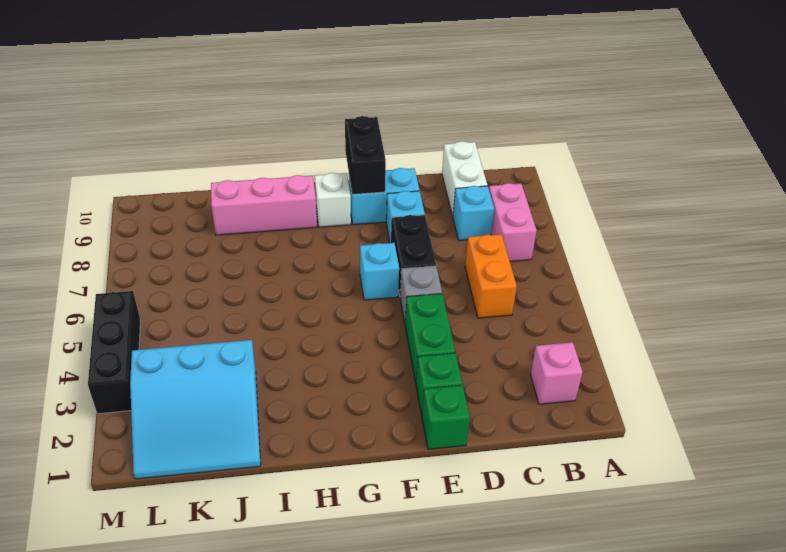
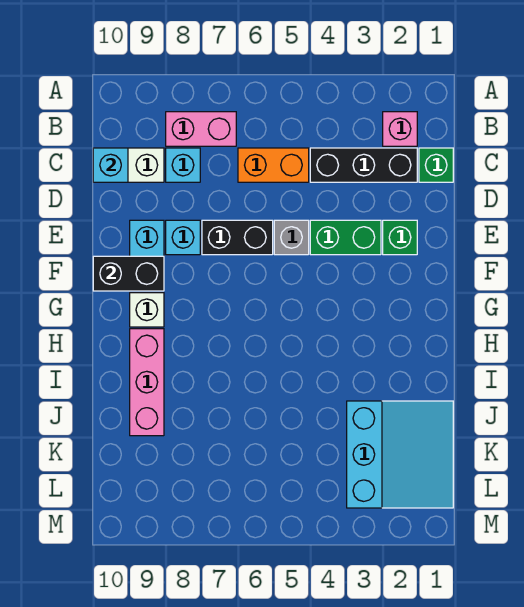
green 1x1 brick [422,385,470,449] -> green 1x1 brick moved to [419,148,453,182]
cyan 1x1 brick [360,243,399,300] -> cyan 1x1 brick moved to [93,148,128,182]
black 1x3 brick [88,291,140,414] -> black 1x3 brick moved to [310,148,417,182]

